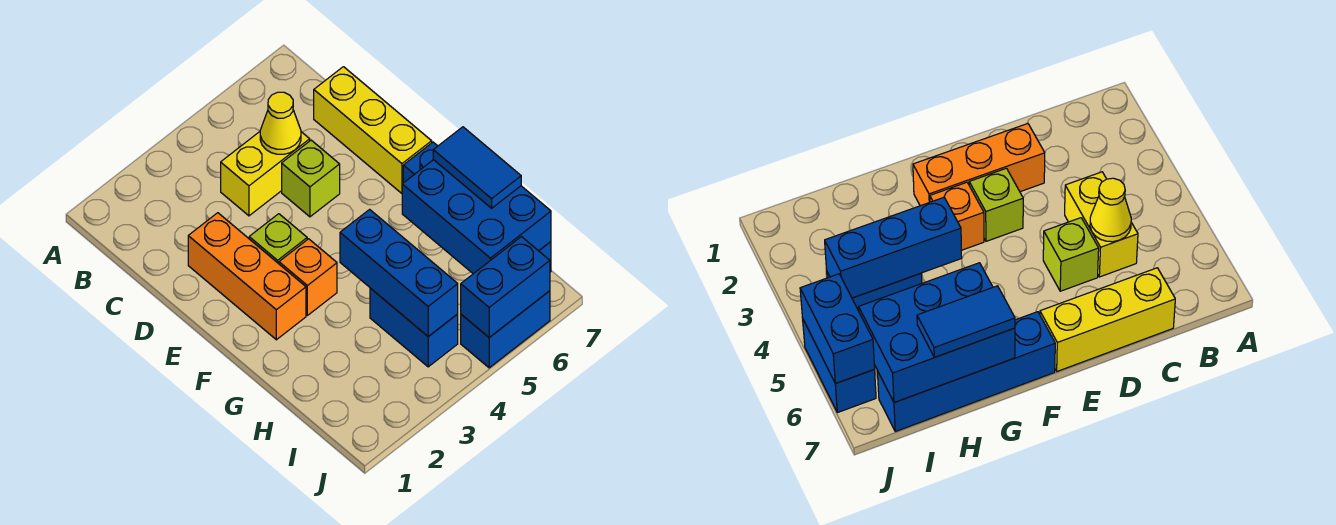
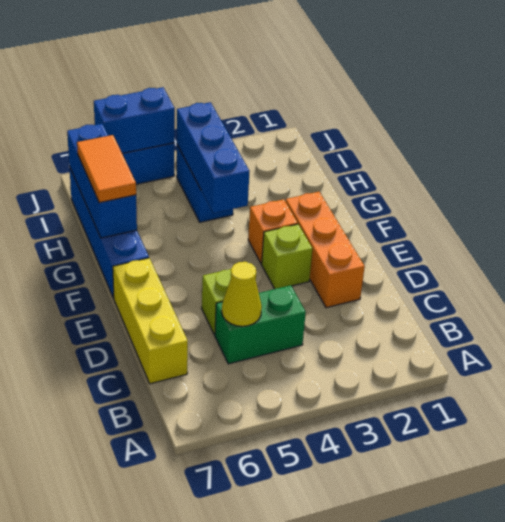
yellow 1x2 brick [221,132,310,216] -> green 1x2 brick [215,285,306,364]
blue 2x3 brick [402,160,551,274] -> blue 1x3 brick [67,124,137,238]
blue 1x2 tile [433,127,521,208] -> orange 1x2 tile [77,135,136,203]

